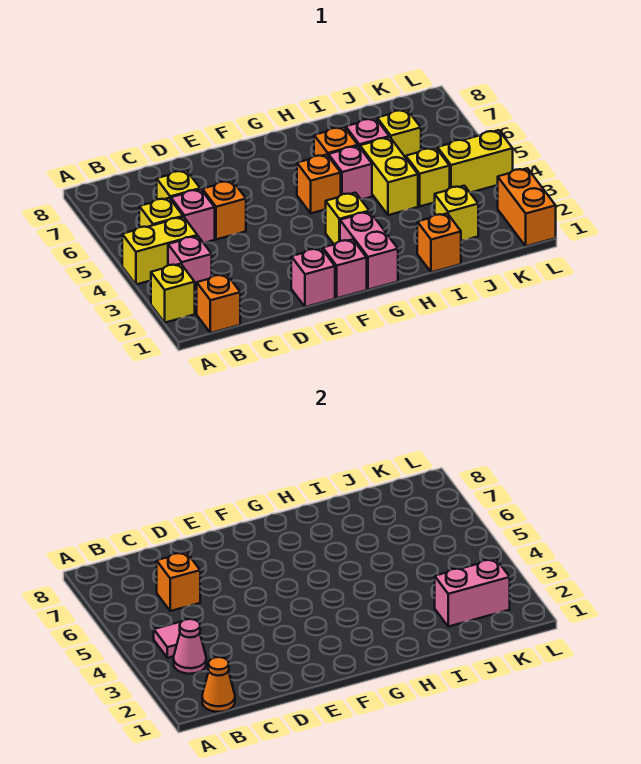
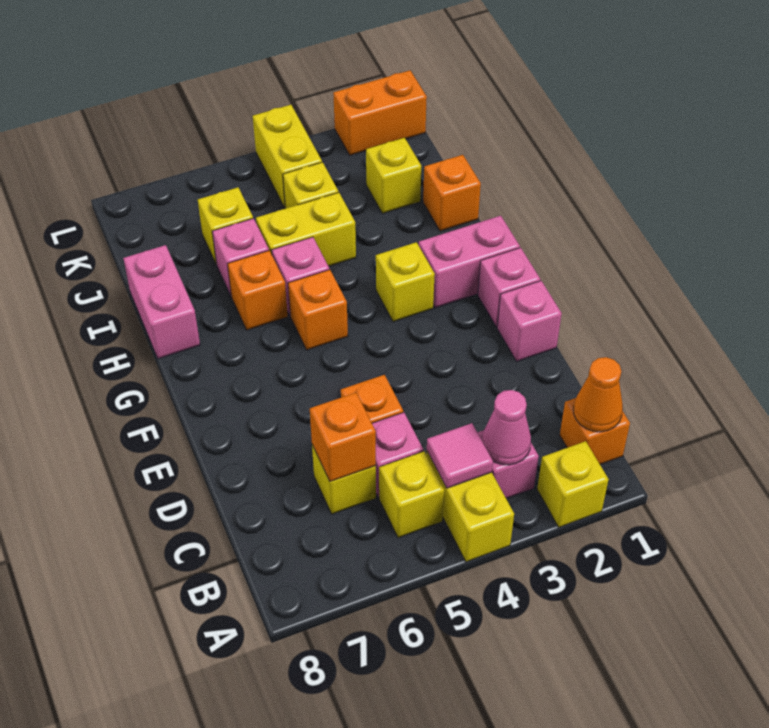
pink 1x2 brick [435,559,510,627] -> pink 1x2 brick moved to [123,245,200,359]

